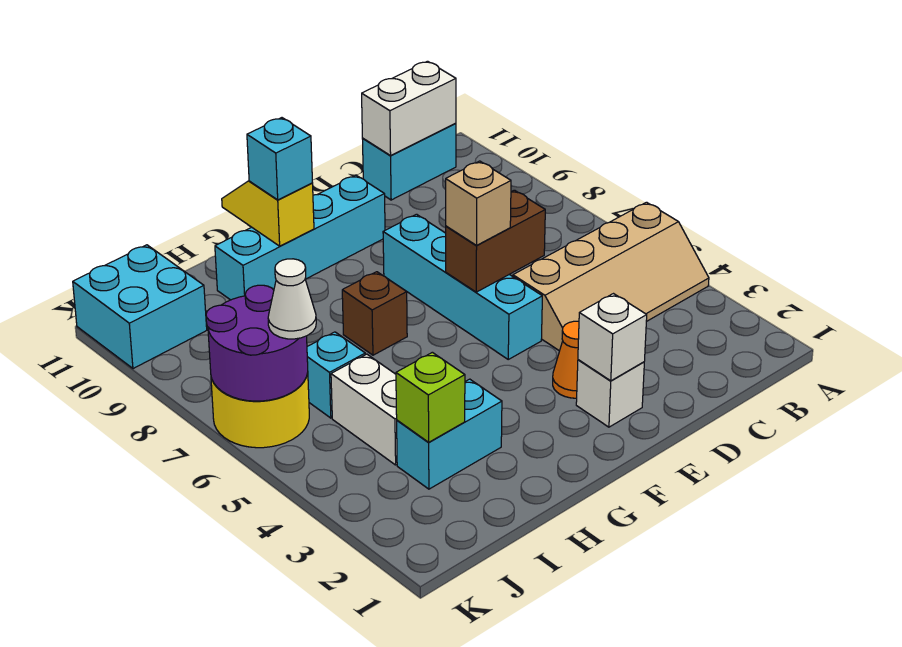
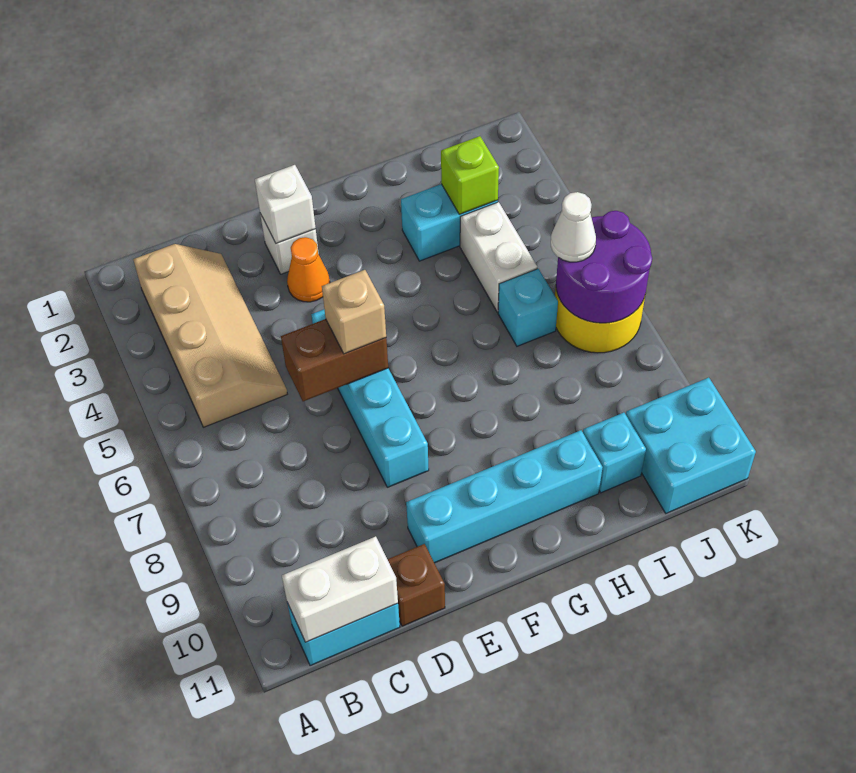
tan 2x4 slope [513,202,709,351] -> tan 2x4 slope turned to [133,244,287,427]
brown 1x1 brick [342,272,407,355] -> brown 1x1 brick moved to [387,544,445,626]
yellow 1x2 slope [222,181,314,246] -> none
cyan 1x1 brick [247,118,312,200] -> cyan 1x1 brick moved to [583,413,646,493]

